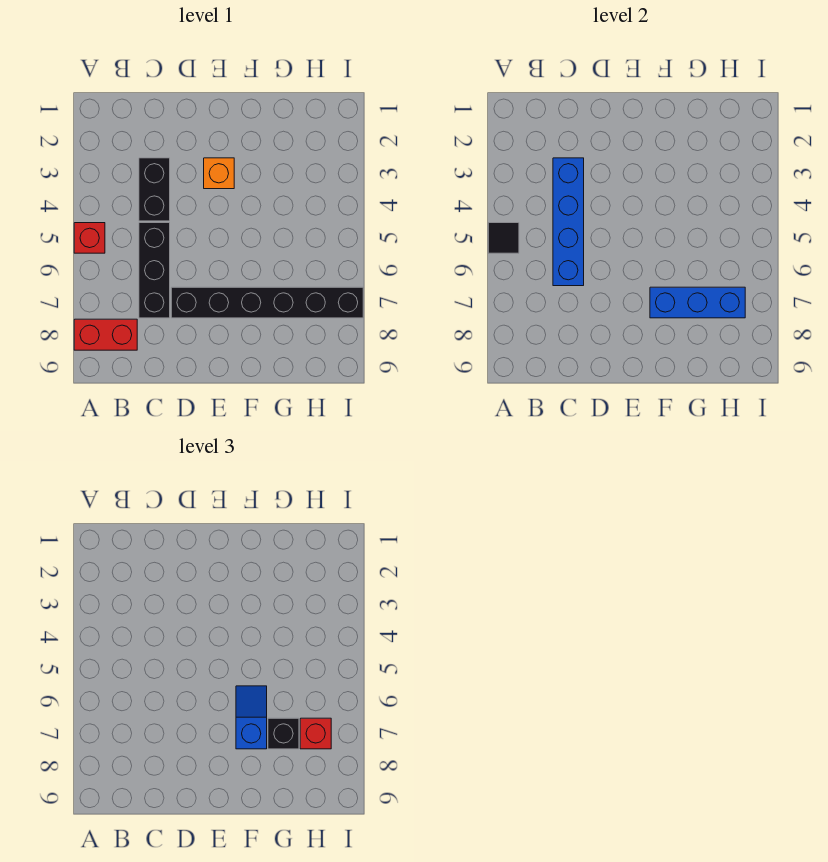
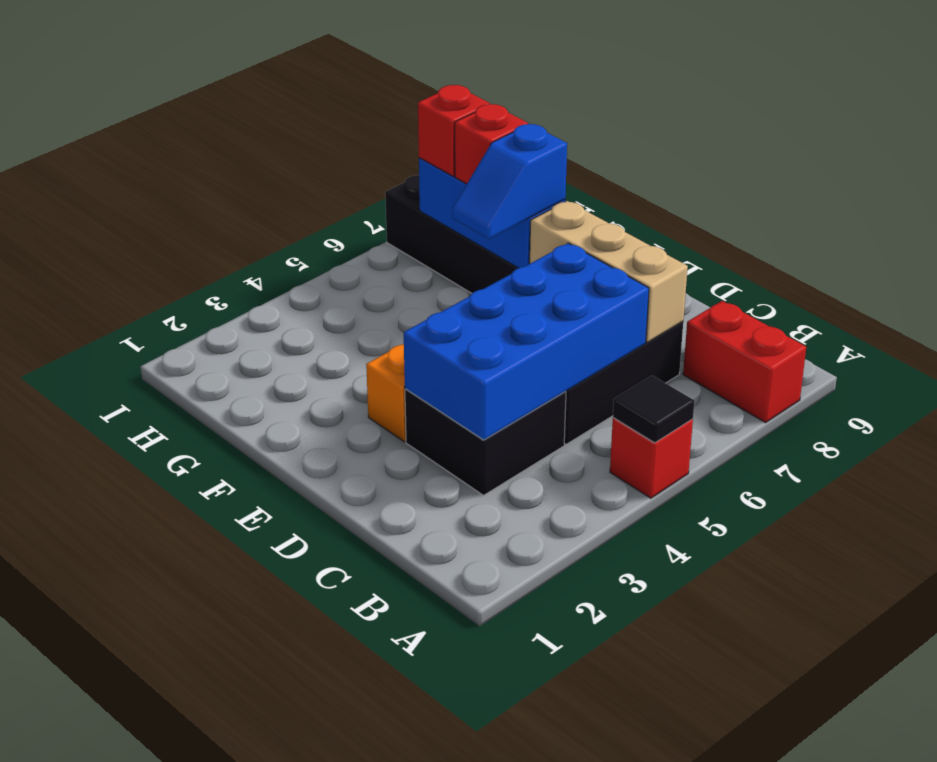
black 1x2 brick [139,158,170,221] -> black 2x2 brick [405,389,566,495]
blue 1x4 brick [553,158,584,286] -> blue 2x4 brick [404,243,649,440]
none -> tan 1x3 brick [530,201,688,342]
black 1x1 brick [268,718,299,749] -> red 1x1 brick [455,104,528,184]

